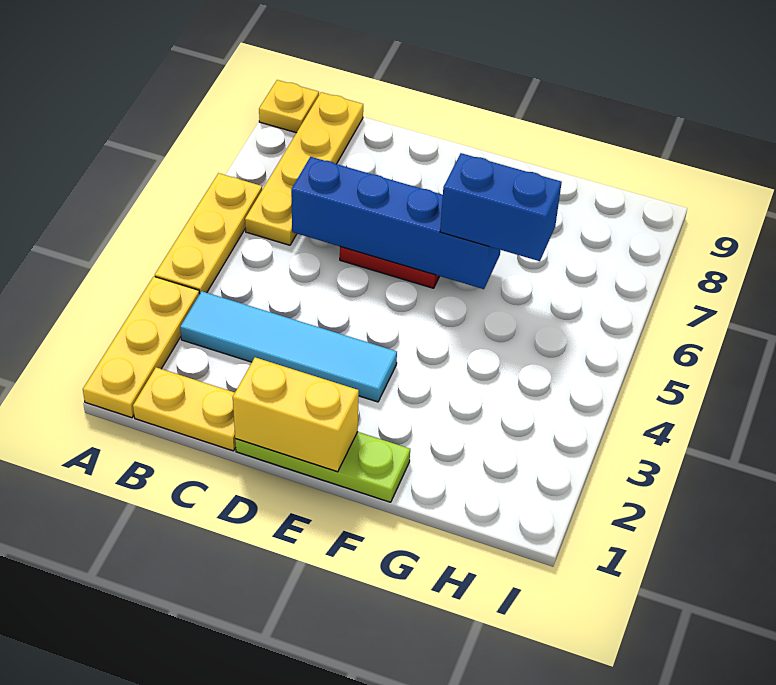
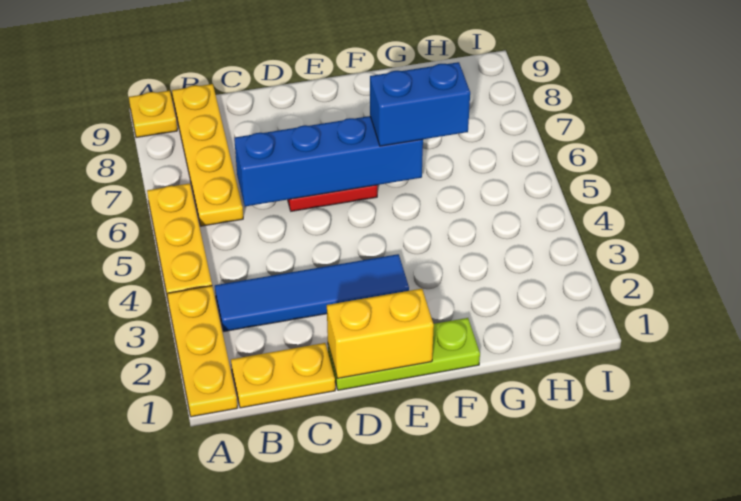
cyan 1x4 tile [180,291,397,402] -> blue 1x4 tile [215,254,409,331]

